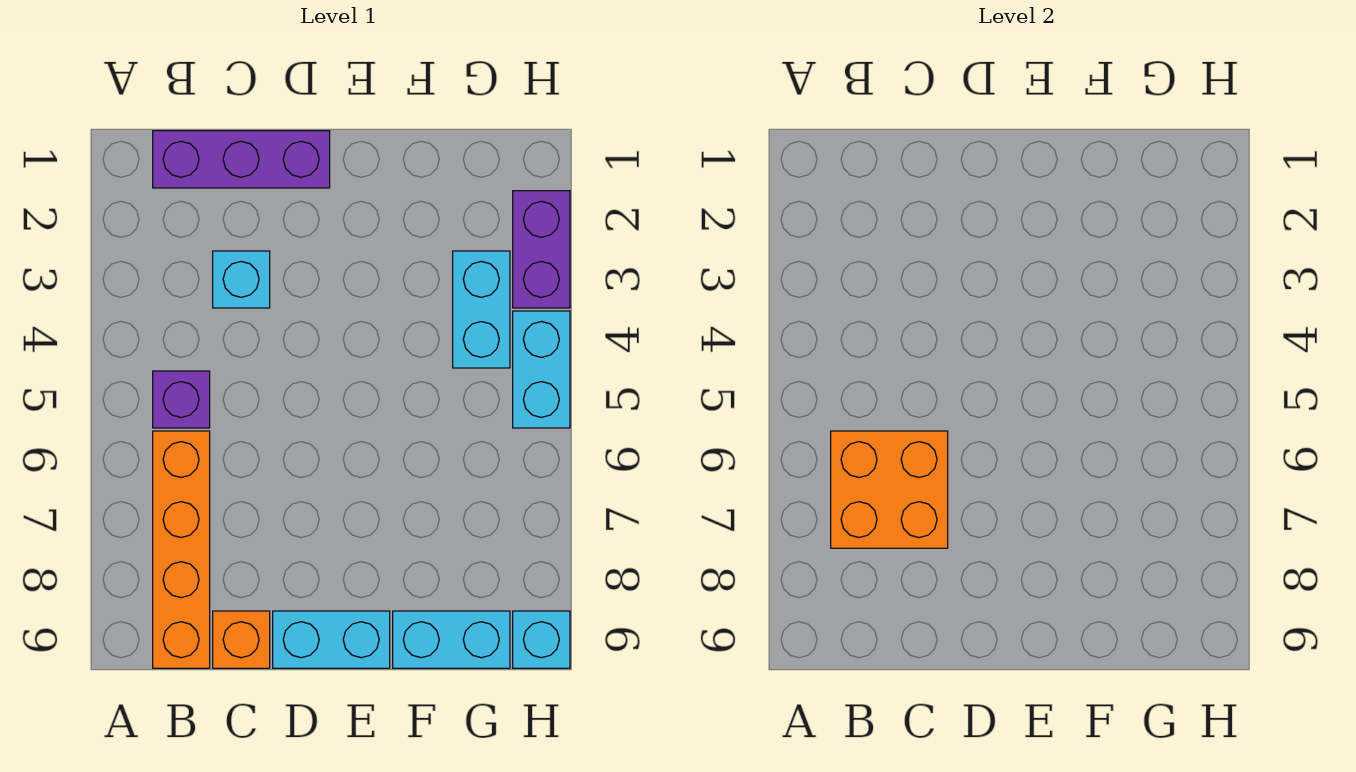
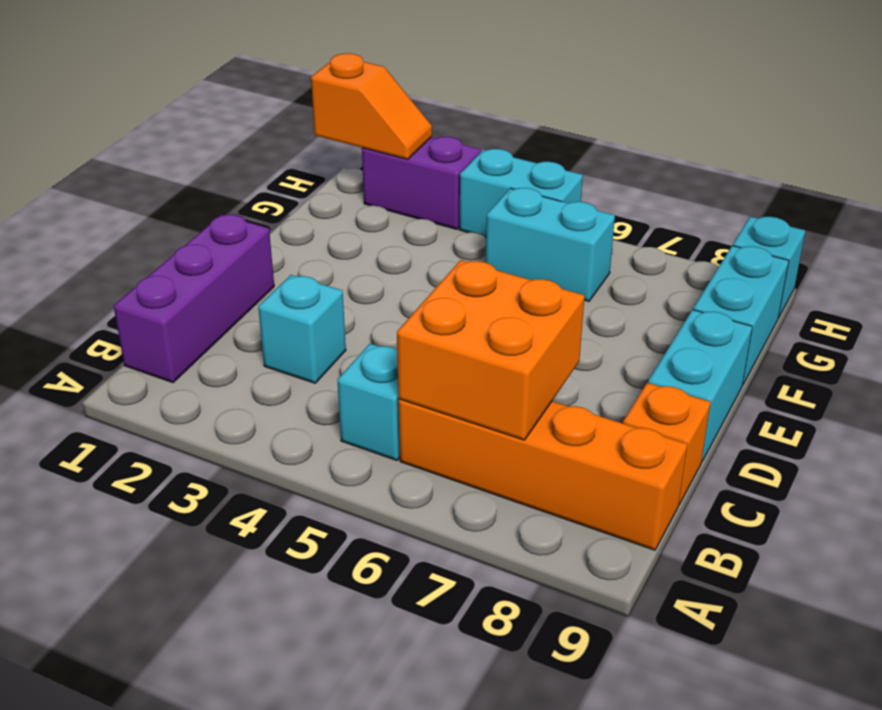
purple 1x1 brick [153,371,210,428] -> cyan 1x1 brick [337,344,400,460]
cyan 1x2 brick [453,251,510,368] -> cyan 1x2 brick moved to [486,188,615,301]
none -> orange 1x2 slope [311,53,432,159]

